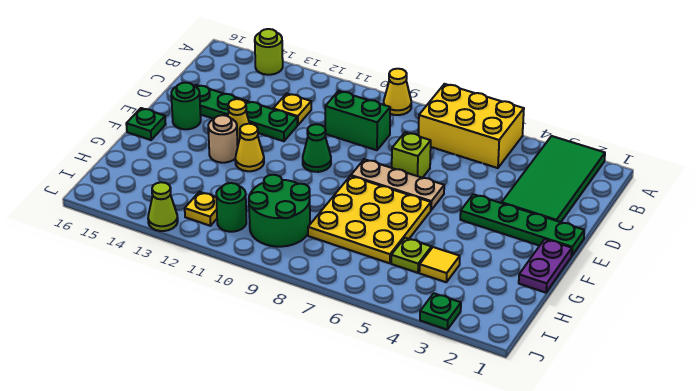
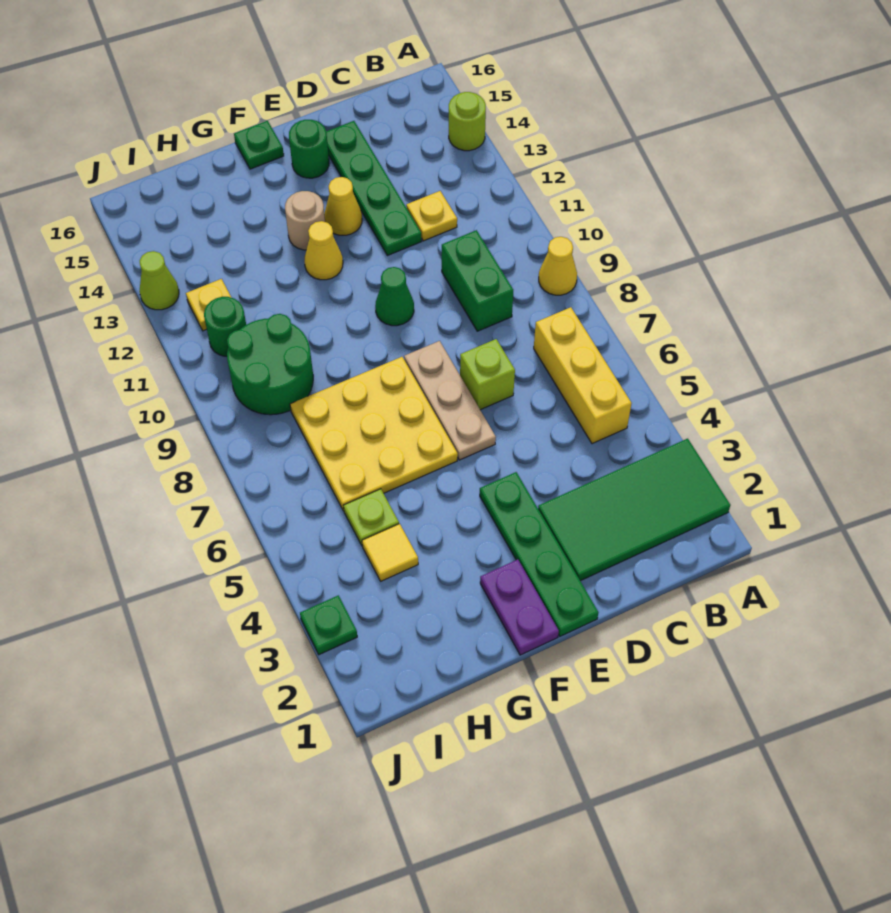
yellow 2x3 brick [418,84,524,168] -> yellow 1x3 brick [534,307,632,444]
purple 1x2 plate [519,239,572,293] -> purple 1x2 plate turned to [480,559,559,655]

